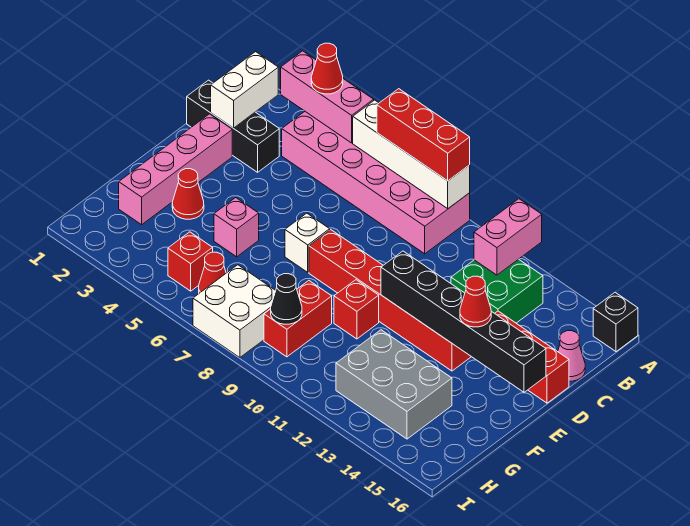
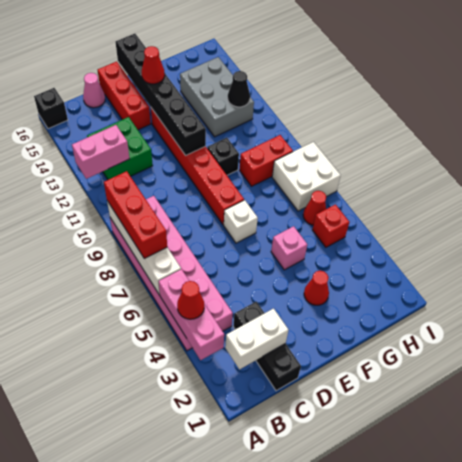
pink 1x4 brick [119,114,232,225] -> none
red 1x1 brick [334,280,379,339] -> black 1x1 brick [207,138,239,175]
black 1x1 cone [271,274,302,324] -> black 1x1 cone moved to [228,71,250,107]

